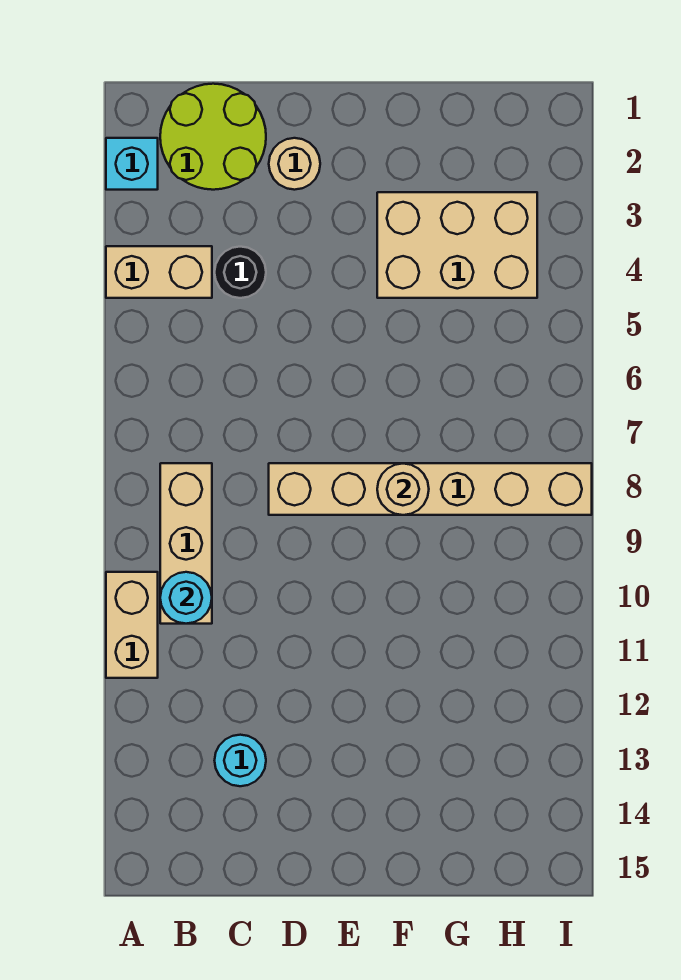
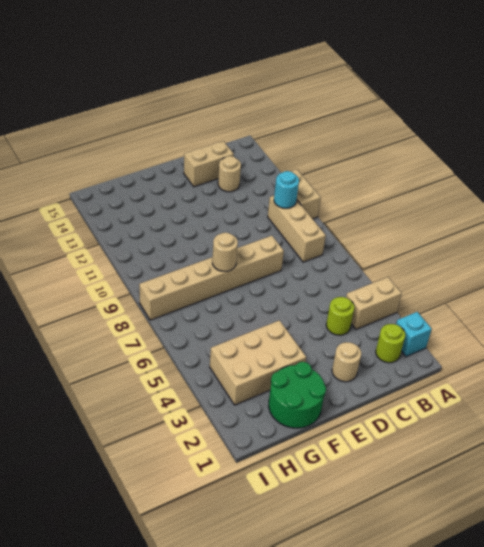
lime 2x2 round brick [160,84,266,190] -> lime 1x1 round brick [376,324,405,363]
black 1x1 round brick [215,247,266,298] -> lime 1x1 round brick [326,297,354,335]
cyan 1x1 round brick [215,735,266,786] -> tan 1x1 round brick [218,156,241,192]
none -> tan 1x2 brick [184,141,234,187]
none -> green 2x2 round brick [269,362,326,428]

